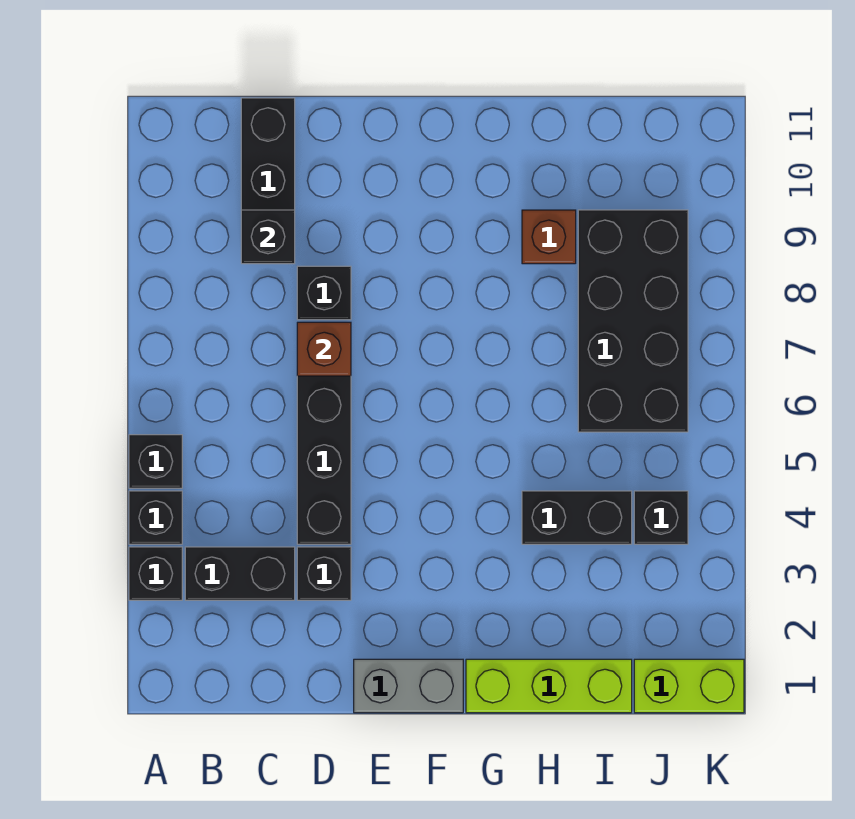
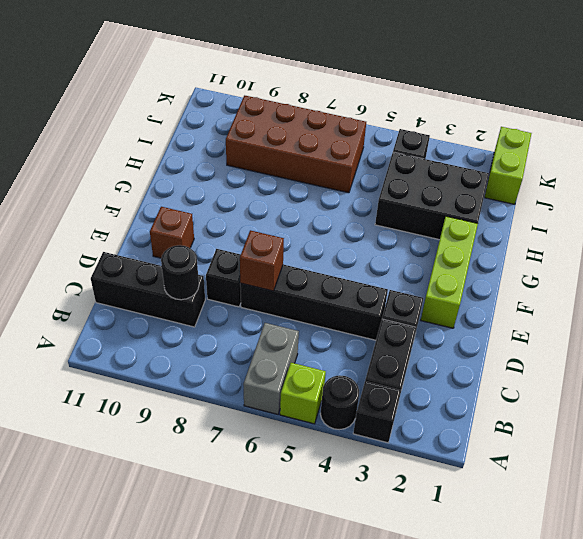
black 1x1 brick [129,491,182,544] -> black 1x1 round brick [320,375,359,430]
black 1x1 brick [129,435,182,488] -> lime 1x1 brick [280,363,326,424]
black 1x1 brick [241,210,295,264] -> black 1x1 round brick [161,245,199,300]
grey 1x2 brick [354,659,463,713] -> grey 1x2 brick moved to [243,323,299,414]
lime 1x3 brick [466,659,632,713] -> lime 1x3 brick moved to [421,216,478,328]
black 1x2 brick [522,491,632,544] -> black 2x3 brick [375,152,489,240]
brown 1x1 brick [522,210,576,264] -> brown 1x1 brick moved to [150,207,194,258]
black 2x4 brick [578,210,688,432] -> brown 2x4 brick [226,95,366,193]

